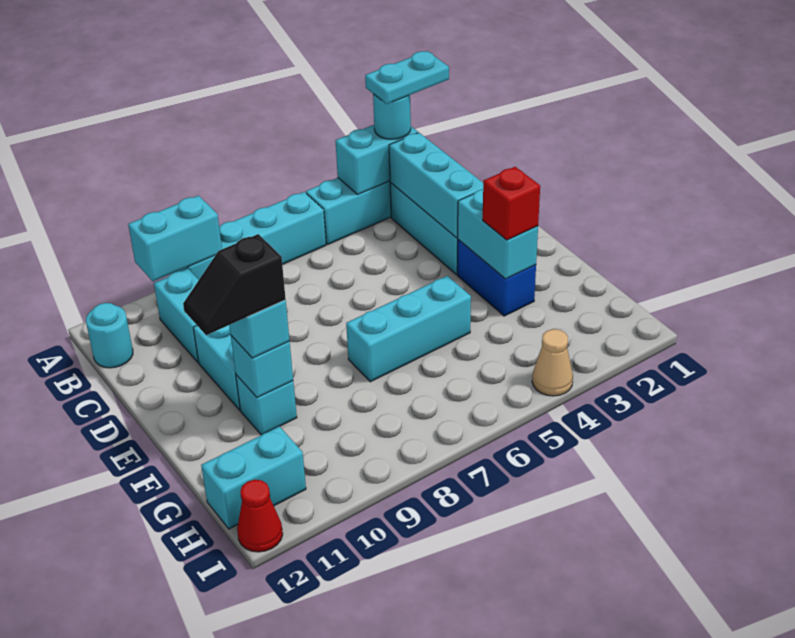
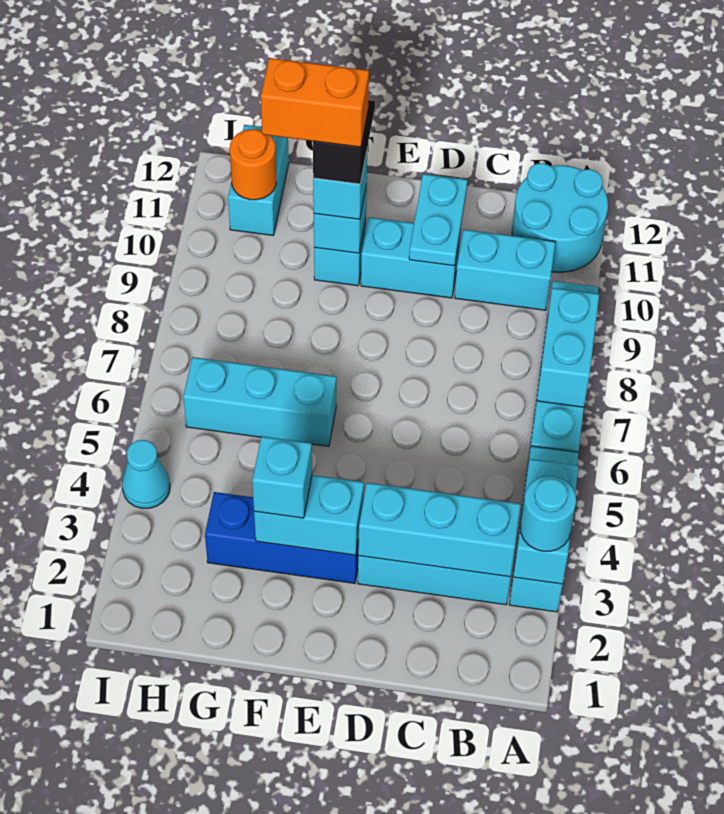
cyan 1x2 plate [365,51,449,104] -> cyan 1x2 plate moved to [409,174,467,266]
cyan 1x2 brick [128,196,222,281] -> cyan 1x2 brick moved to [537,288,599,407]
cyan 1x1 round brick [86,303,133,368] -> cyan 2x2 round brick [512,163,608,272]
blue 1x2 brick [457,240,536,316] -> blue 1x3 brick [205,492,359,583]
red 1x1 brick [483,167,540,240] -> cyan 1x1 brick [252,436,312,518]
cyan 1x3 brick [346,276,471,382] -> cyan 1x3 brick turned to [183,357,336,447]
none -> orange 1x2 brick [261,58,369,147]
none -> orange 1x1 round brick [230,129,276,200]
tan 1x1 cone [532,329,573,396] -> cyan 1x1 cone [122,440,170,508]
red 1x1 cone [237,480,283,552] -> none

